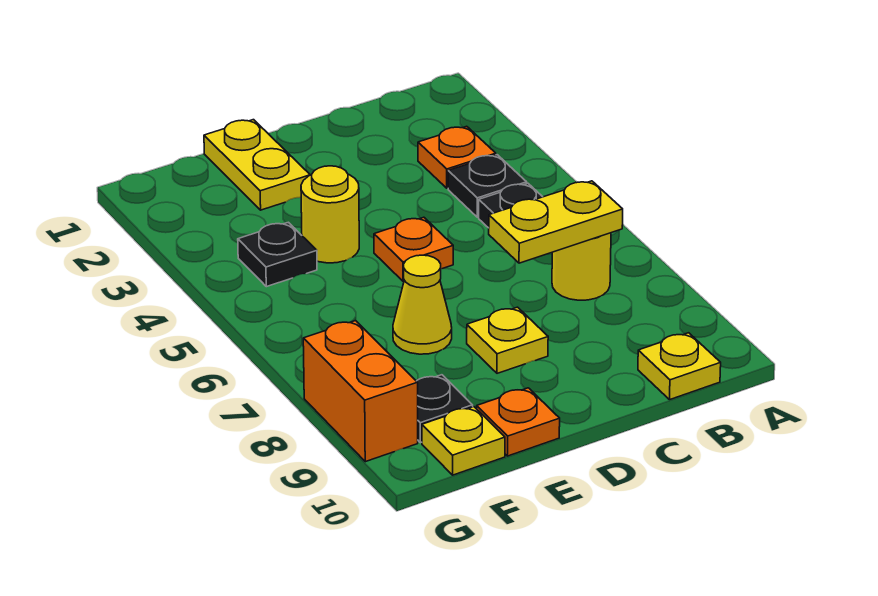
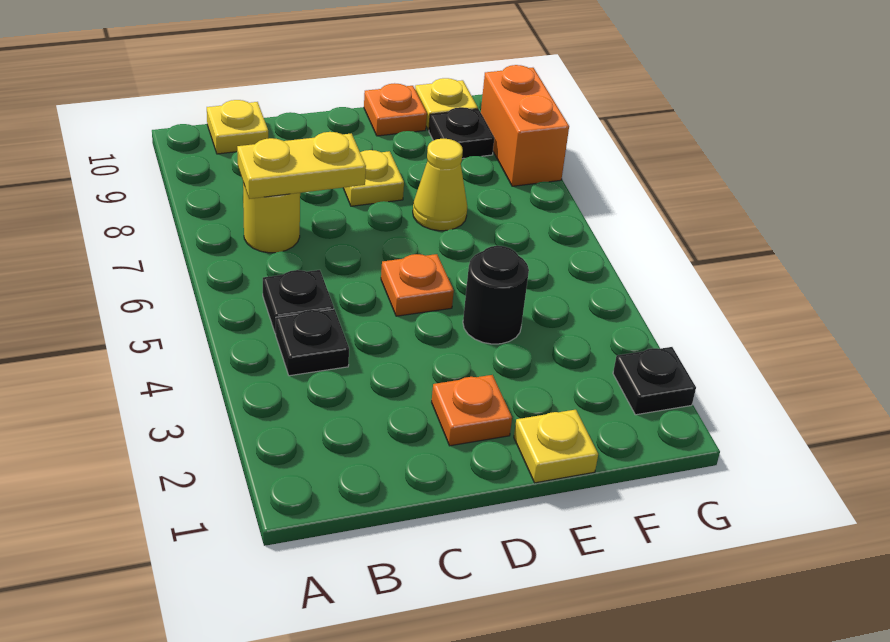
orange 1x1 plate [418,126,496,188] -> orange 1x1 plate moved to [432,375,512,446]
yellow 1x2 plate [204,120,310,210] -> yellow 1x1 plate [514,410,598,483]
yellow 1x1 round brick [301,166,359,263] -> black 1x1 round brick [463,246,529,344]
black 1x1 plate [238,222,317,287] -> black 1x1 plate moved to [613,347,696,415]

